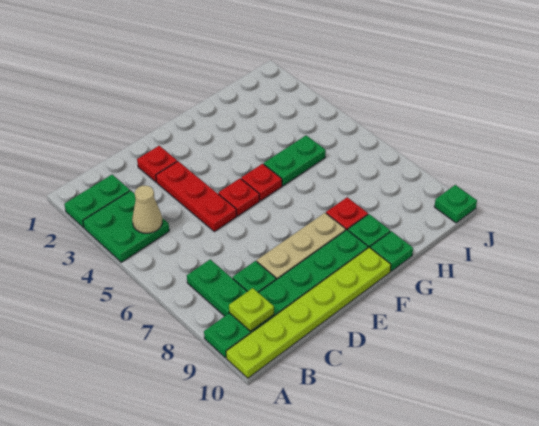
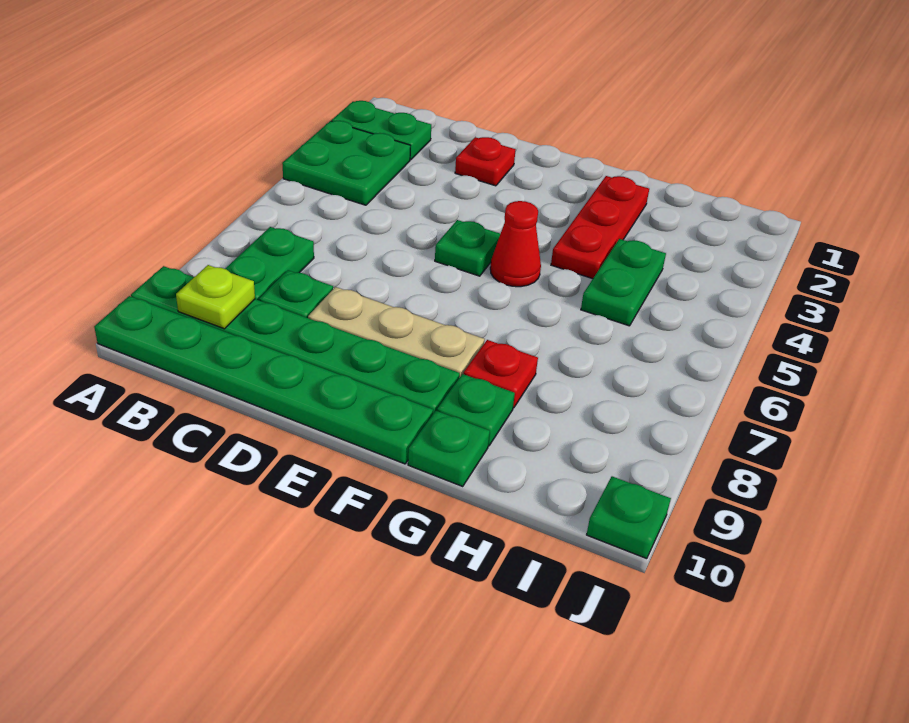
lime 1x6 plate [226,247,391,378] -> green 1x6 plate [94,296,433,464]
tan 1x1 cone [132,186,162,233] -> none
red 1x3 plate [156,161,237,232] -> red 1x3 plate moved to [551,176,649,279]
red 1x1 plate [218,179,259,216] -> green 1x1 plate [435,220,500,276]
red 1x1 plate [241,164,282,201] -> red 1x1 cone [490,201,541,287]
green 1x2 plate [264,135,326,186] -> green 1x2 plate turned to [581,239,666,326]

